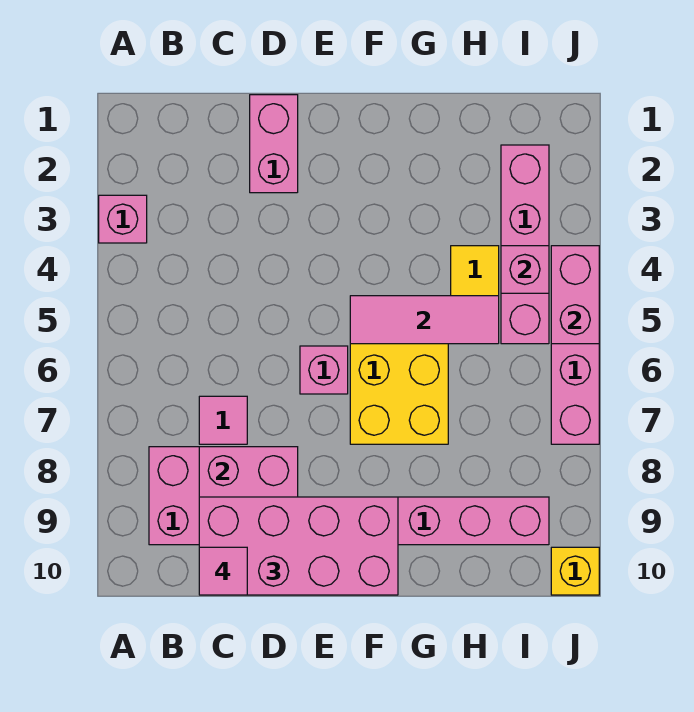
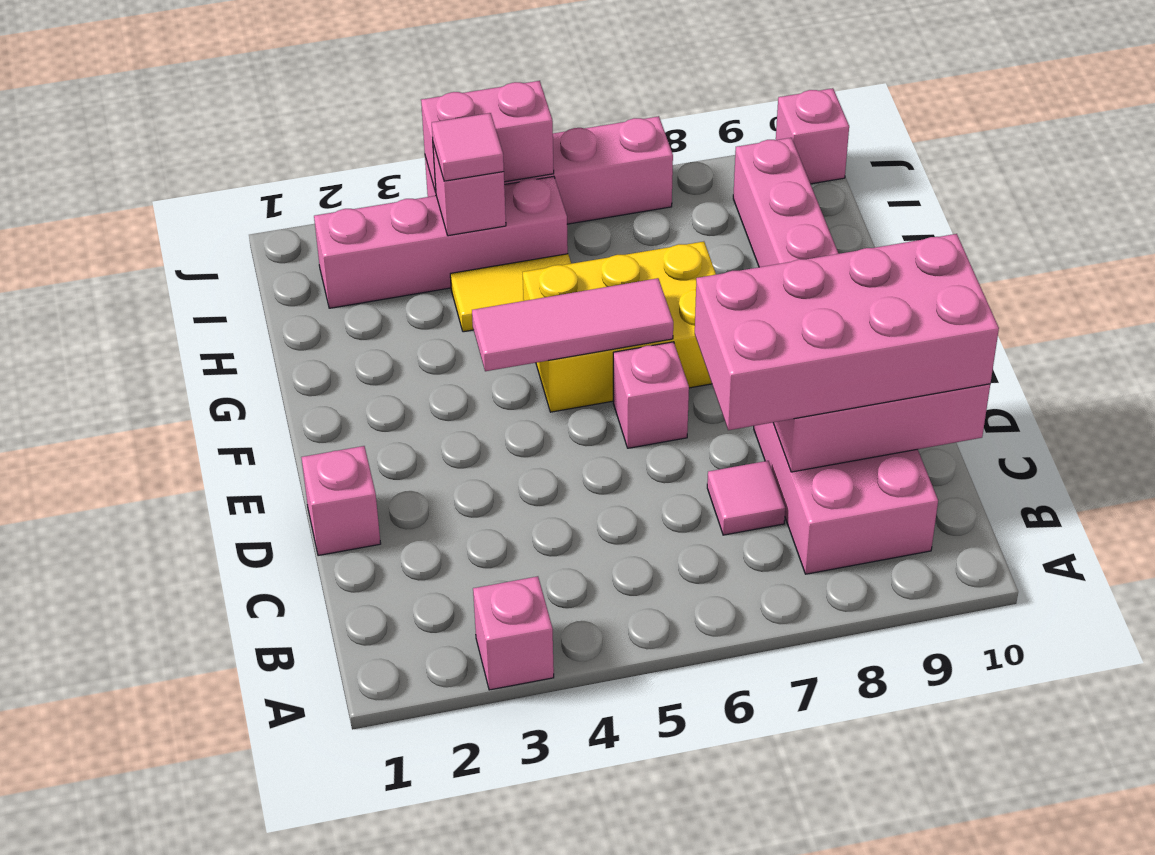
pink 2x4 brick [199,497,398,595] -> pink 2x4 brick turned to [695,234,999,430]
pink 1x1 tile [199,547,247,595] -> pink 1x1 tile moved to [432,113,504,181]
pink 1x2 brick [250,95,298,193] -> pink 1x1 brick [301,446,381,556]
pink 1x3 tile [350,296,499,344] -> pink 1x3 tile turned to [472,278,673,371]
yellow 1x1 brick [551,547,599,595] -> pink 1x1 brick [776,88,849,184]

